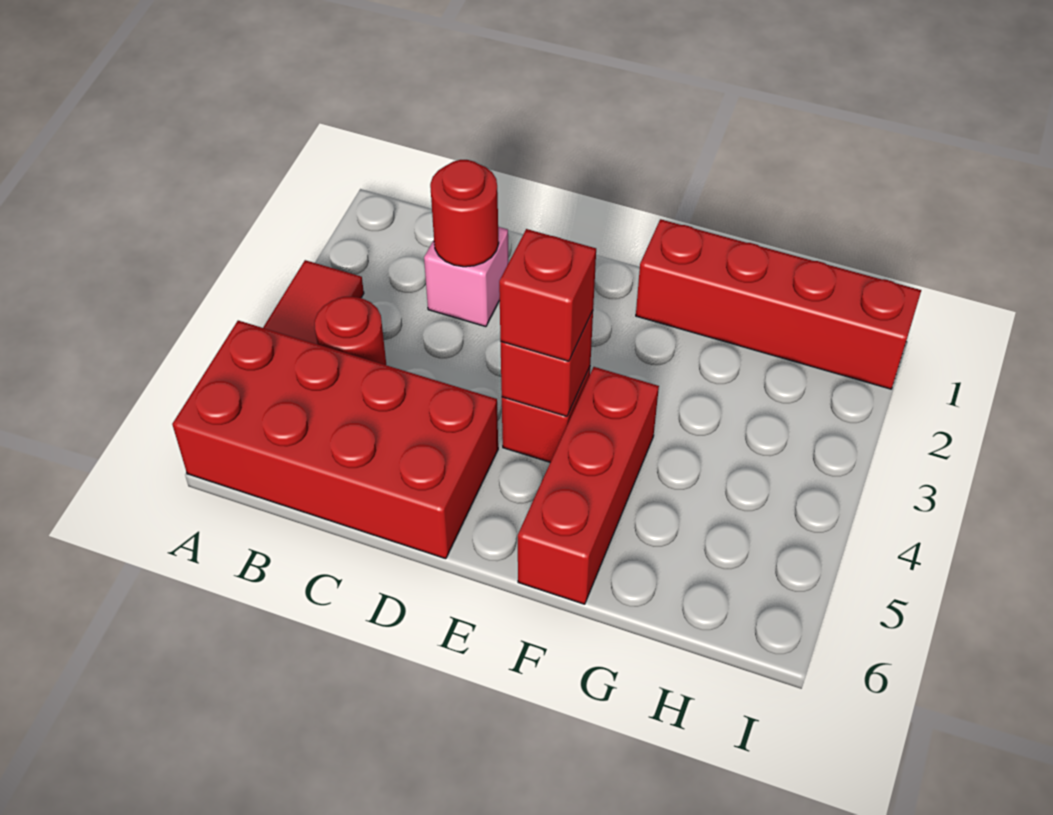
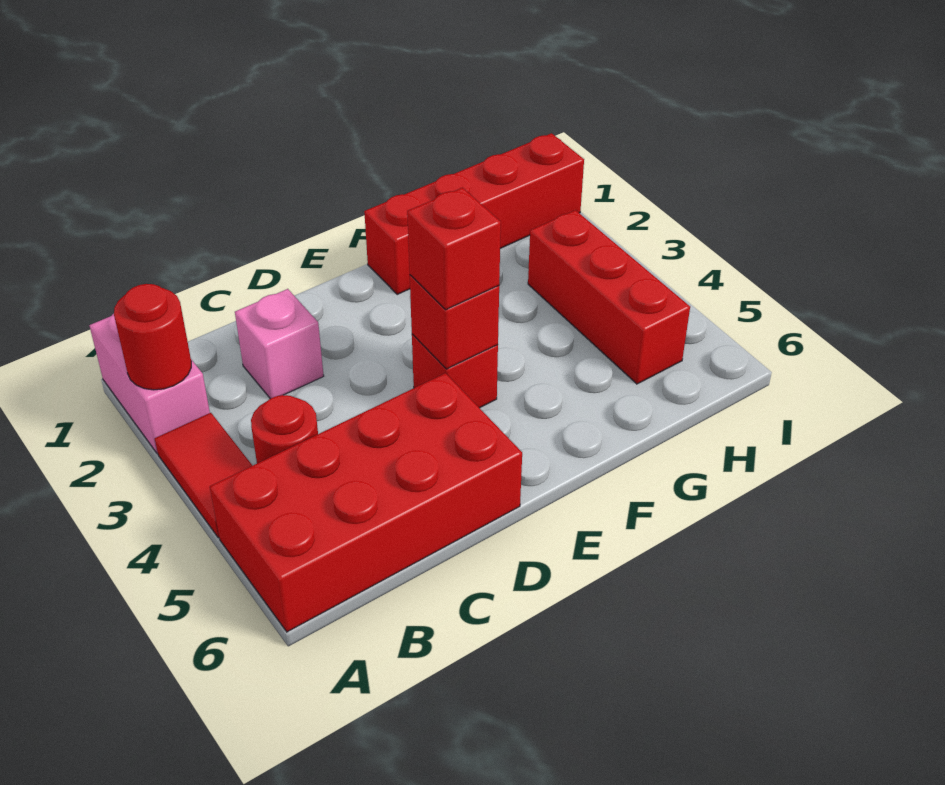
none -> pink 1x2 brick [89,314,210,453]
red 1x1 round brick [430,160,499,267] -> red 1x1 round brick moved to [114,284,191,390]
red 1x3 brick [518,367,659,604] -> red 1x3 brick moved to [528,210,690,384]

